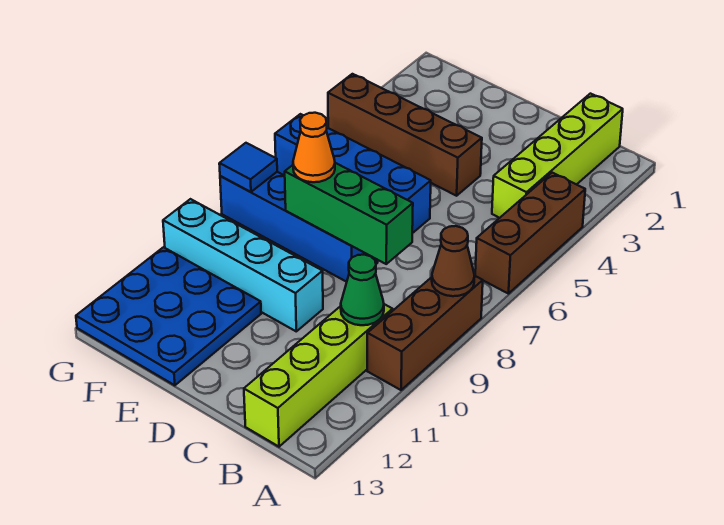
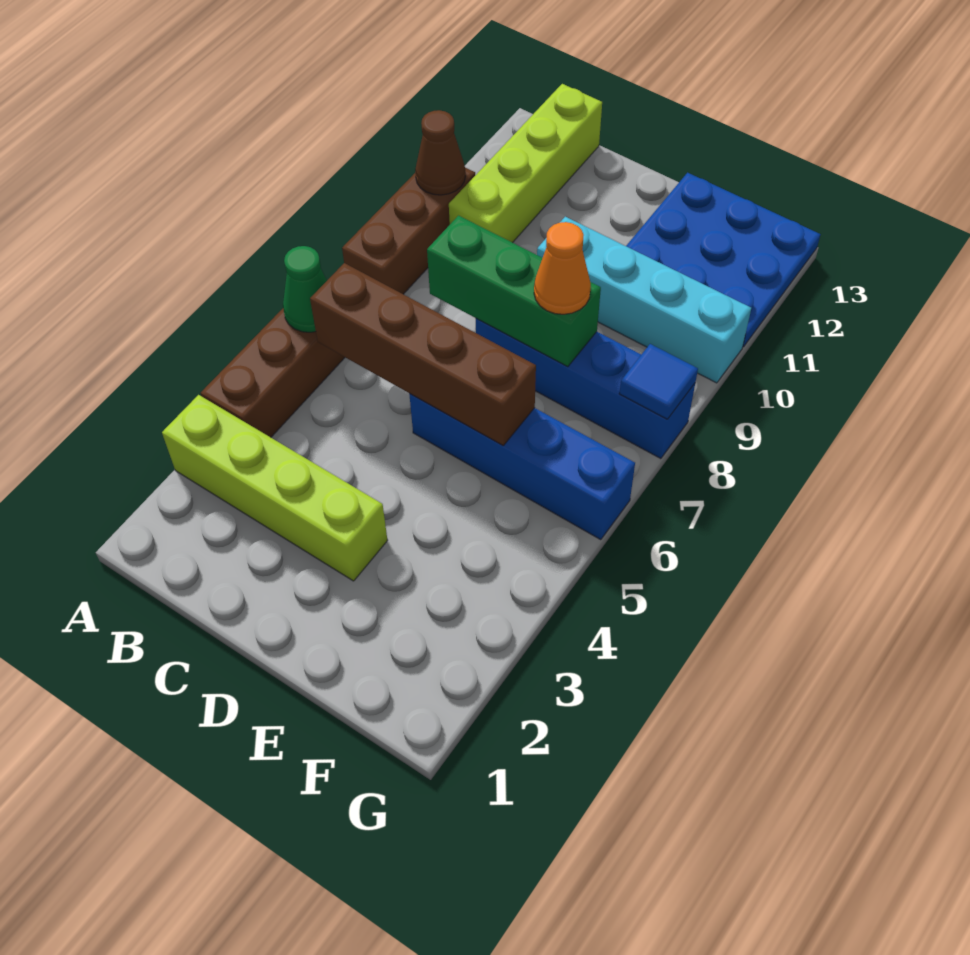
brown 1x1 cone [432,226,475,296] -> brown 1x1 cone moved to [415,110,465,195]
lime 1x4 brick [492,94,623,218] -> lime 1x4 brick turned to [162,395,388,581]
green 1x1 cone [341,255,384,325] -> green 1x1 cone moved to [283,246,327,332]
brown 1x4 brick [328,74,482,196] -> brown 1x4 brick moved to [310,263,536,445]

